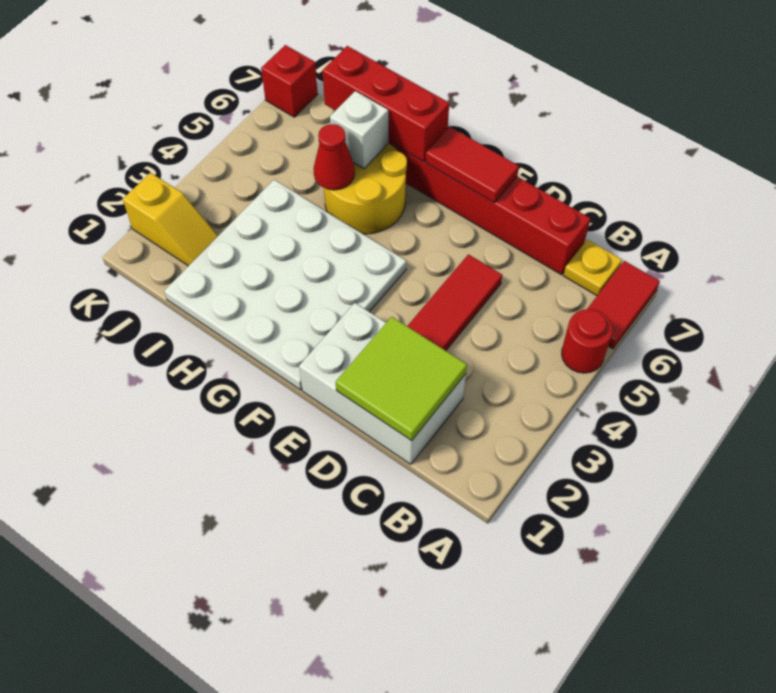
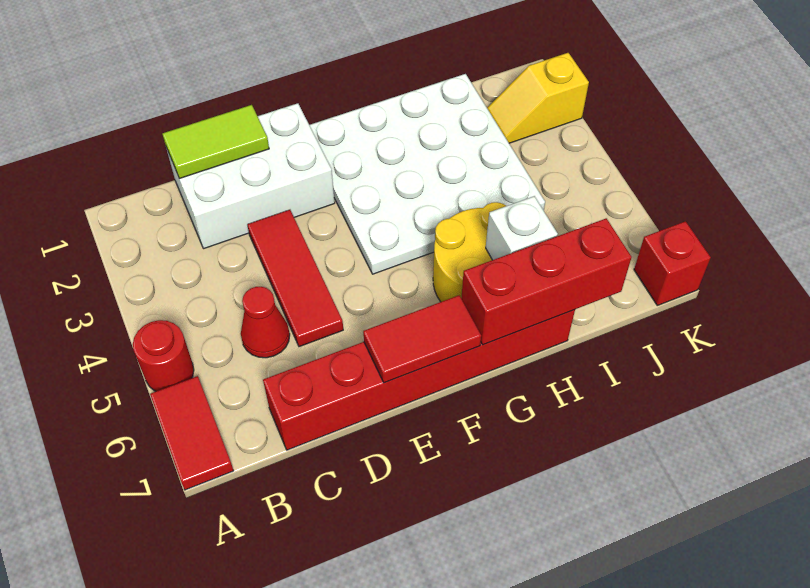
yellow 1x1 plate [563,240,622,295] -> none
lime 2x2 tile [336,317,467,441] -> lime 1x2 tile [163,105,269,179]
red 1x1 cone [313,124,355,190] -> red 1x1 cone moved to [241,287,290,358]

